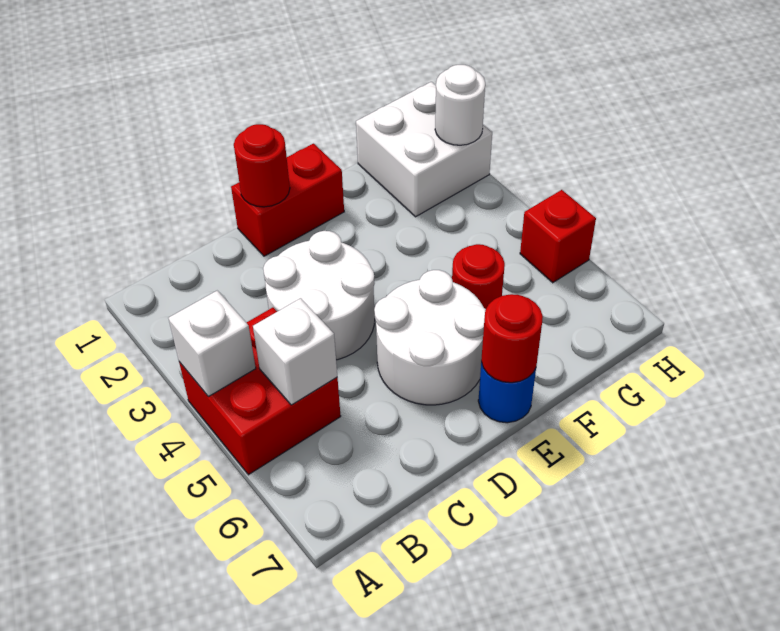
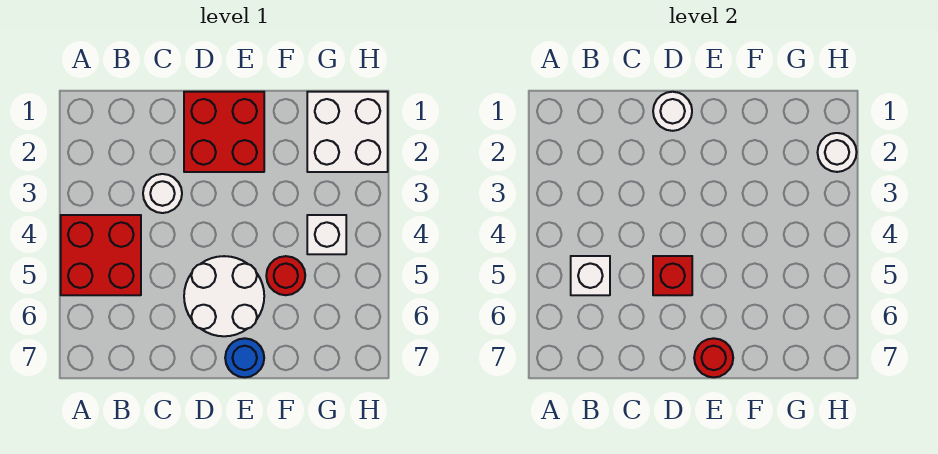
white 1x1 brick [169,291,256,397] -> white 1x1 brick moved to [307,215,346,254]
white 2x2 round brick [263,231,375,360] -> white 1x1 round brick [143,174,182,213]
red 1x2 brick [231,144,344,256] -> red 2x2 brick [184,92,264,172]
red 1x1 round brick [234,124,290,207] -> white 1x1 round brick [653,92,692,131]
red 1x1 brick [520,190,596,283] -> red 1x1 brick moved to [653,256,692,295]

